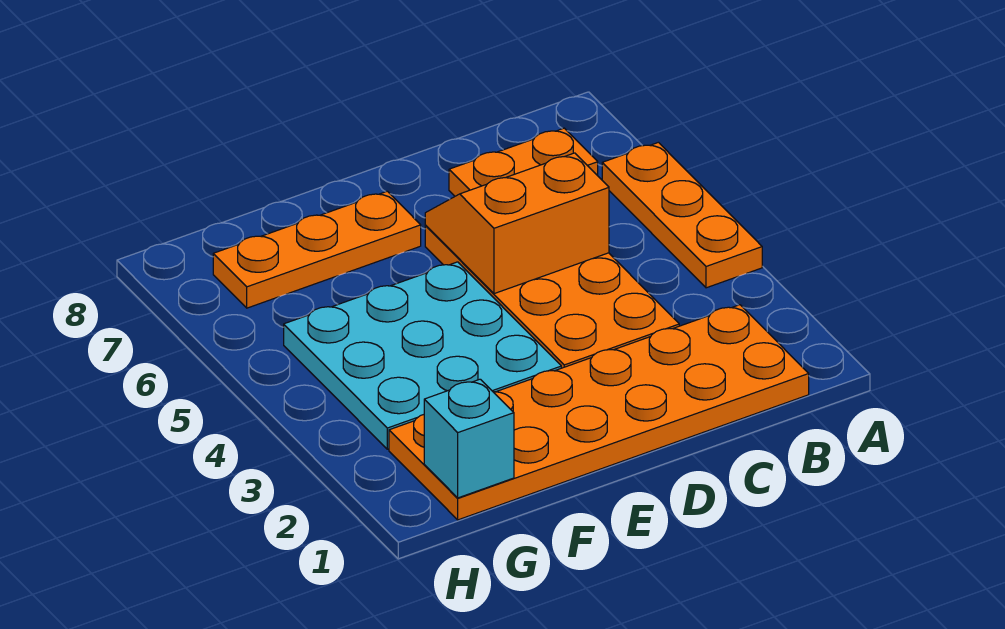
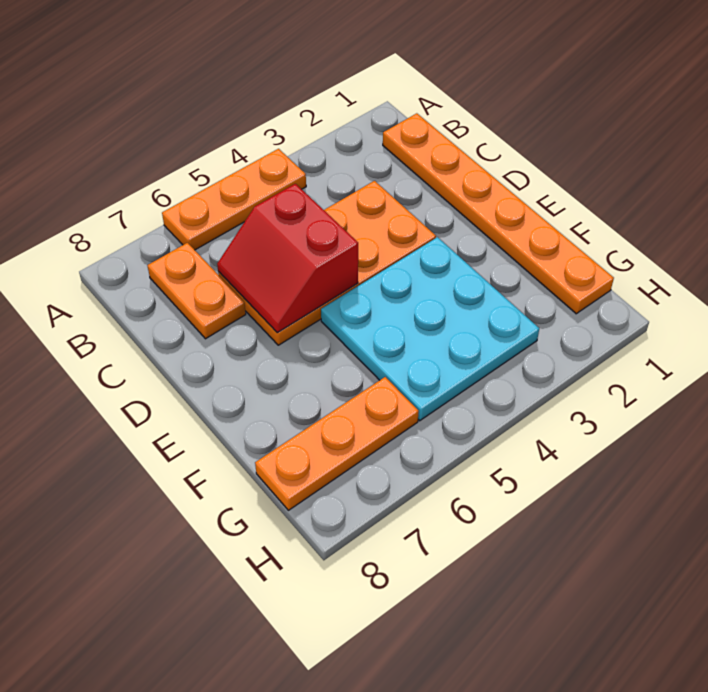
orange 2x6 plate [389,305,809,520] -> orange 1x6 plate [383,113,614,314]
orange 2x2 slope [425,153,609,294] -> red 2x2 slope [217,184,358,333]
orange 1x3 plate [213,191,421,308] -> orange 1x3 plate turned to [255,377,419,510]
cyan 1x1 brick [424,379,514,498] -> none

